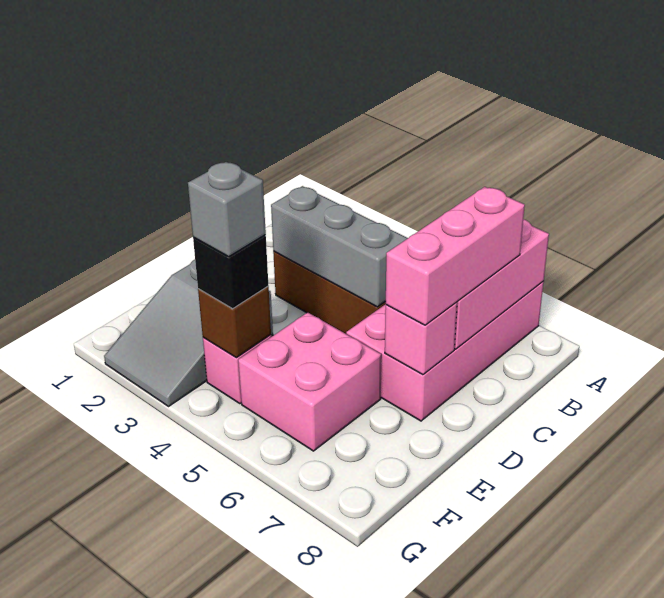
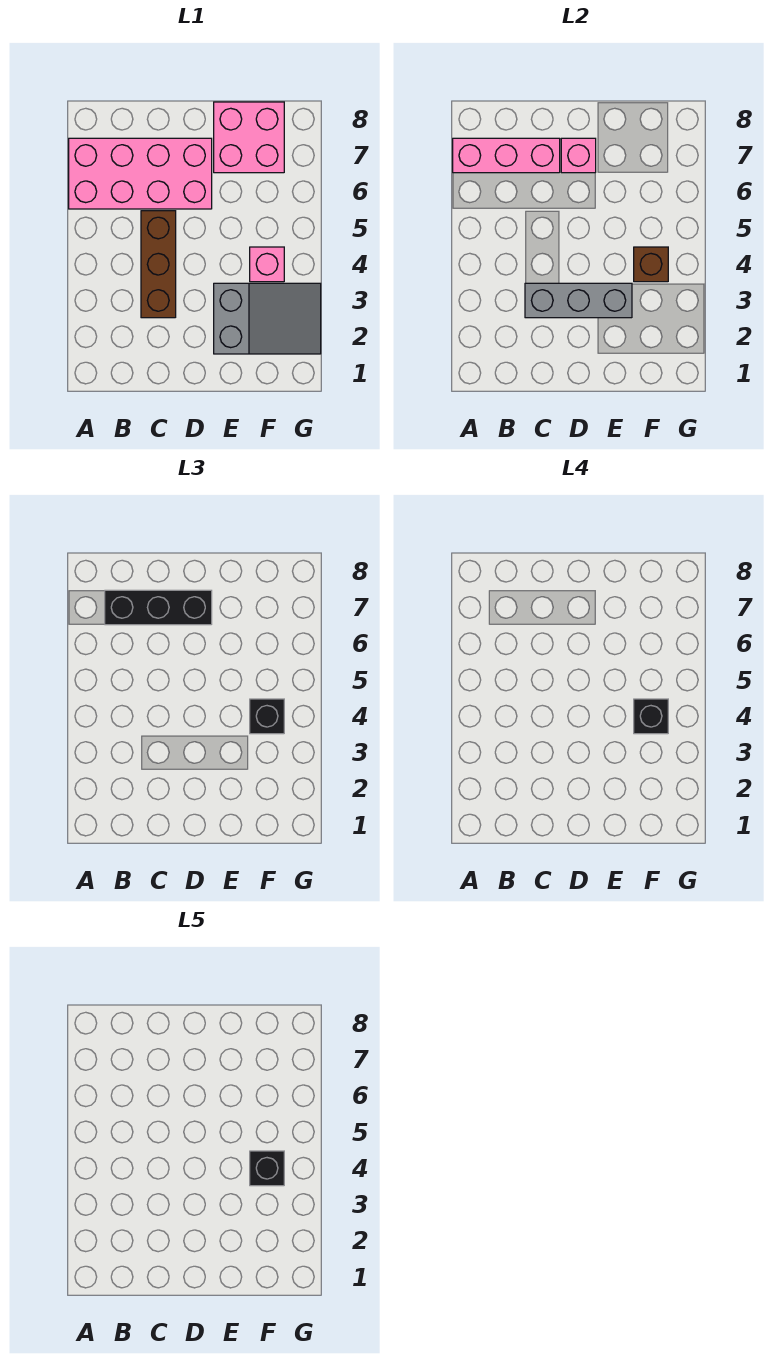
pink 1x3 brick [386,187,525,325] -> black 1x3 brick [105,590,212,625]
grey 1x3 brick [271,186,408,307] -> grey 1x3 brick turned to [525,283,632,318]
pink 2x2 brick [238,312,381,451] -> pink 2x2 brick moved to [214,102,284,173]
grey 1x1 brick [188,162,266,257] -> black 1x1 brick [634,699,668,734]
none -> black 1x1 brick [250,1151,284,1186]

